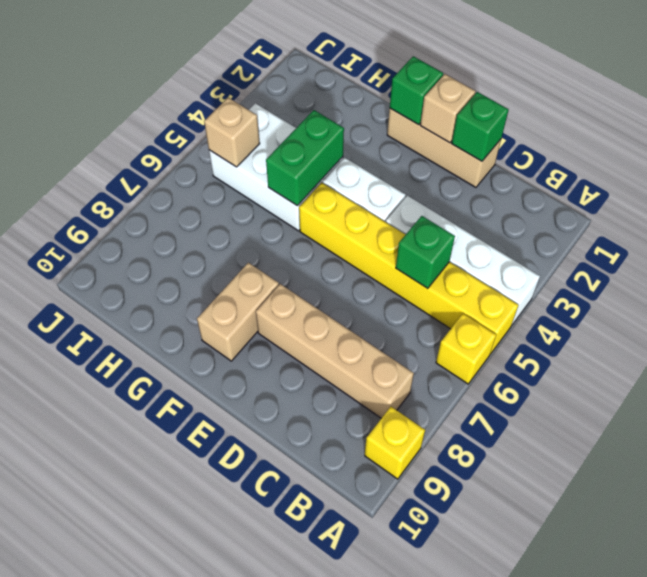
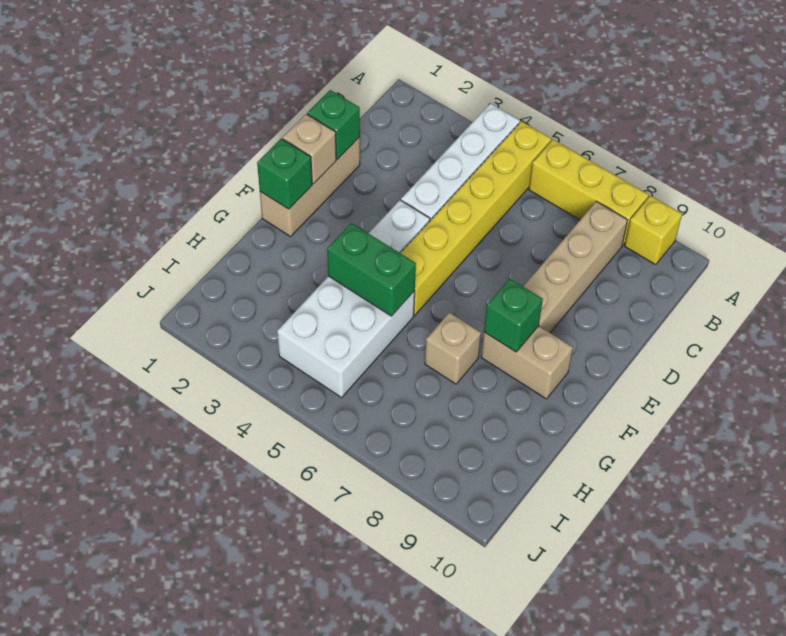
yellow 1x1 brick [436,314,496,384] -> yellow 1x3 brick [529,140,649,245]
green 1x1 brick [396,216,455,288] -> green 1x1 brick moved to [484,279,543,352]
tan 1x1 brick [204,98,260,167] -> tan 1x1 brick moved to [425,313,481,384]

